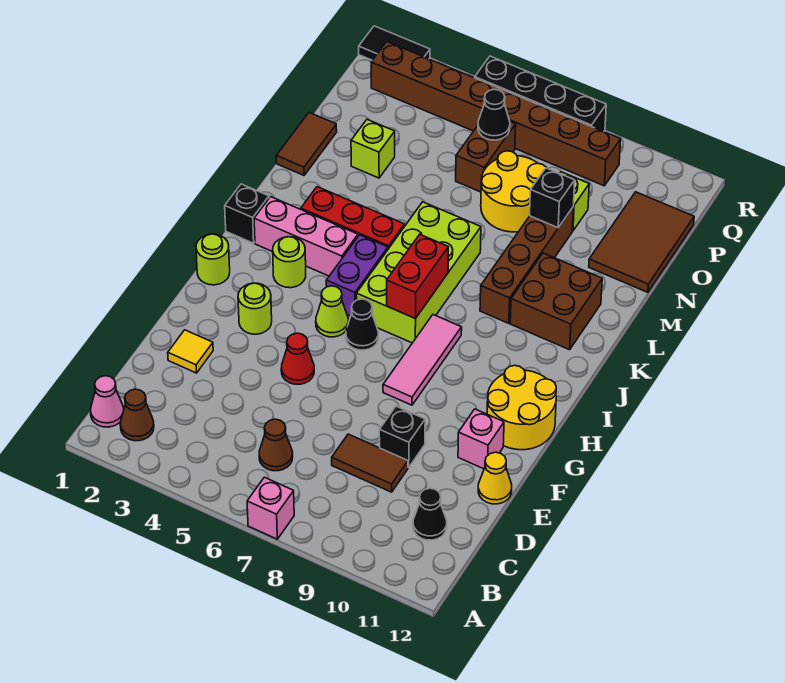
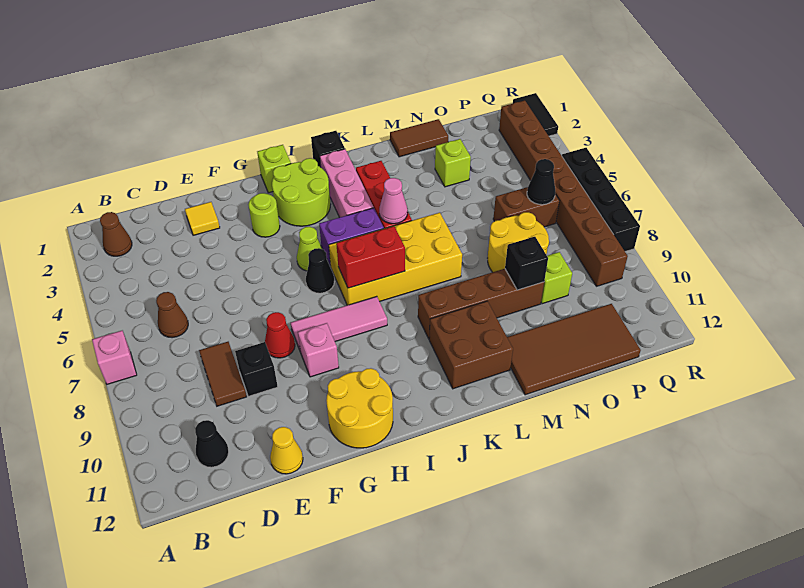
pink 1x1 cone [91,376,124,427] -> pink 1x1 cone moved to [379,178,408,224]
red 1x1 cone [281,333,314,384] -> red 1x1 cone moved to [265,312,295,358]
pink 1x1 brick [458,409,504,469] -> pink 1x1 brick moved to [298,323,339,377]
lime 1x1 round brick [196,234,230,285] -> lime 1x1 brick [257,145,291,193]
lime 1x1 round brick [273,237,306,288] -> lime 2x2 round brick [272,158,331,226]
lime 2x4 brick [356,202,481,343] -> yellow 2x4 brick [329,213,462,305]
brown 2x3 tile [589,192,694,292] -> brown 2x4 tile [507,304,641,395]

